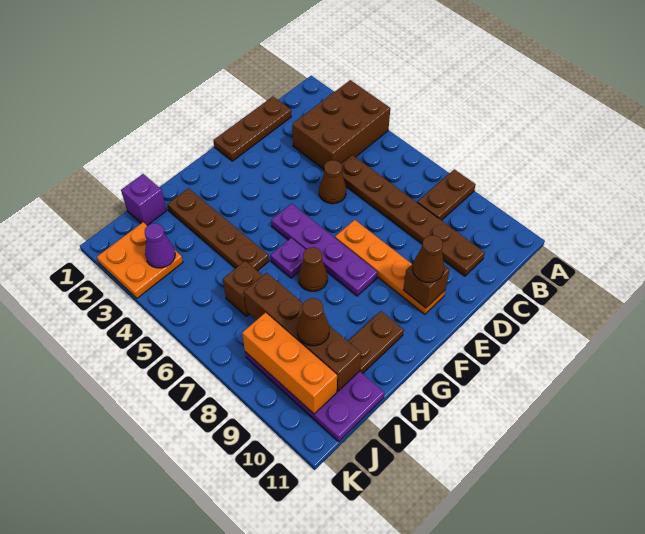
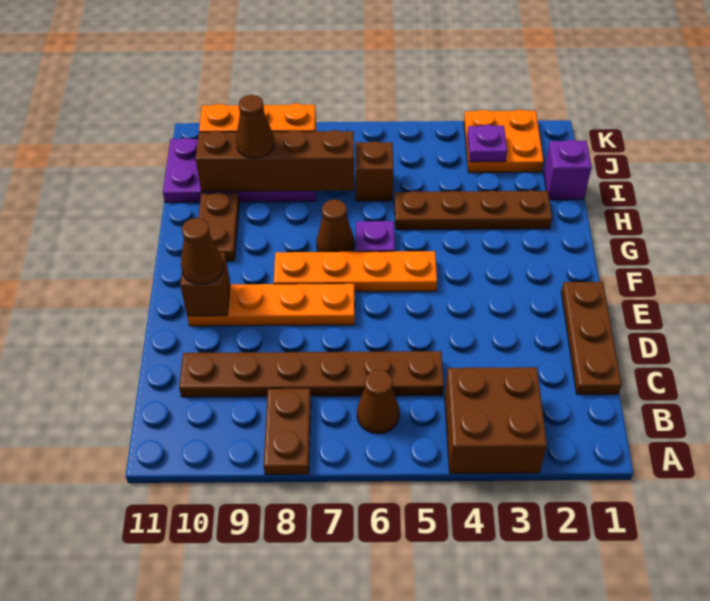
brown 2x3 brick [292,80,390,169] -> brown 2x2 brick [445,367,547,474]
brown 1x1 cone [319,160,346,204] -> brown 1x1 cone moved to [357,370,399,434]
purple 1x4 plate [271,204,378,296] -> orange 1x4 plate [274,251,437,292]
purple 1x1 cone [145,223,175,268] -> purple 1x1 plate [467,125,507,162]

